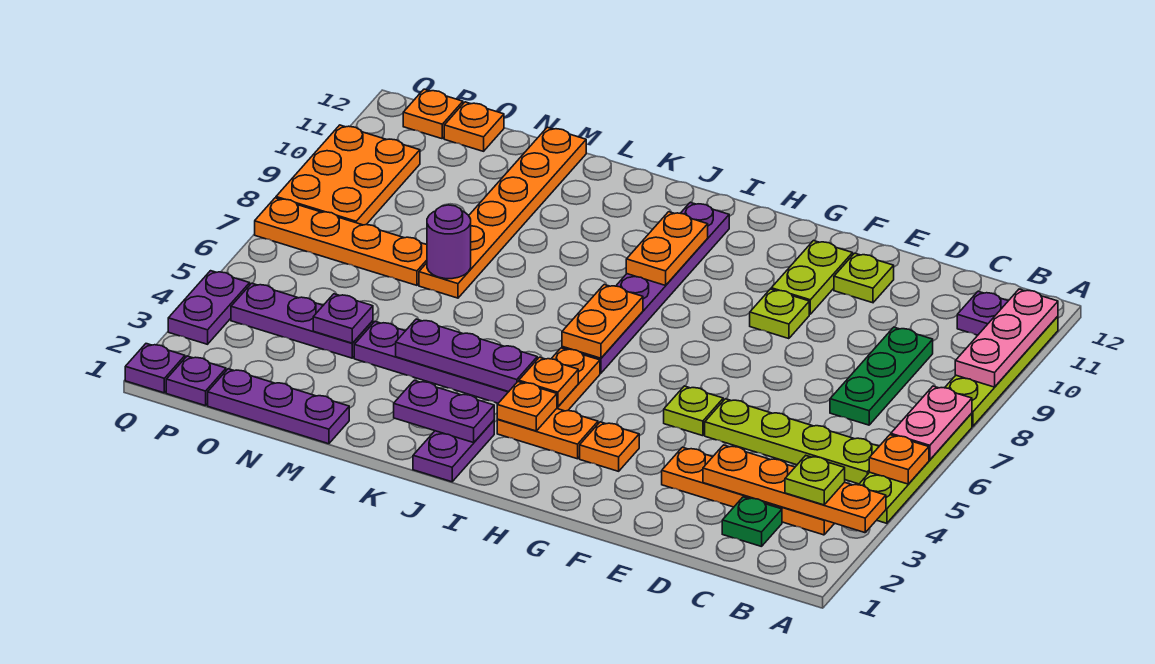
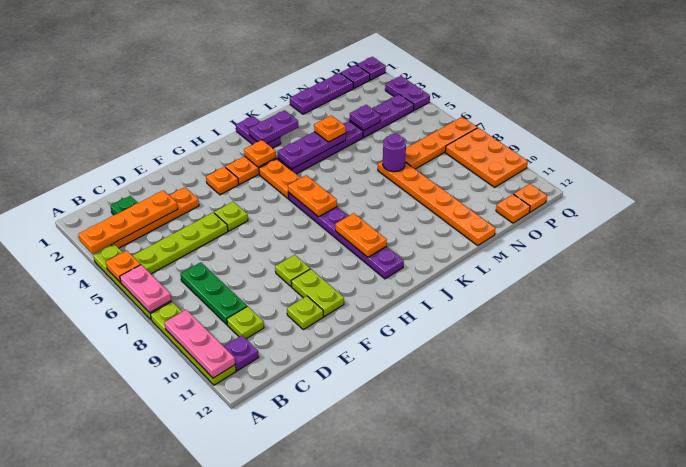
lime 1x1 plate [785,456,845,505] -> lime 1x1 plate moved to [227,306,264,339]
orange 1x1 plate [519,357,578,407] -> orange 1x1 plate moved to [314,116,346,142]

